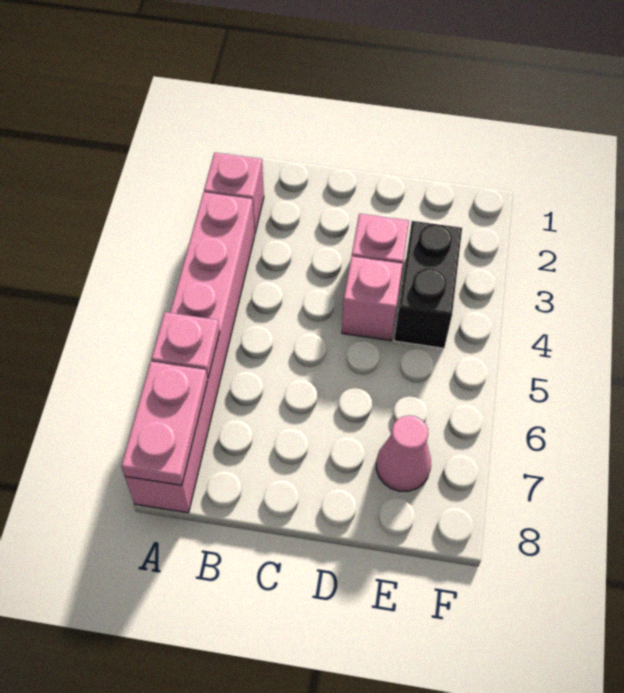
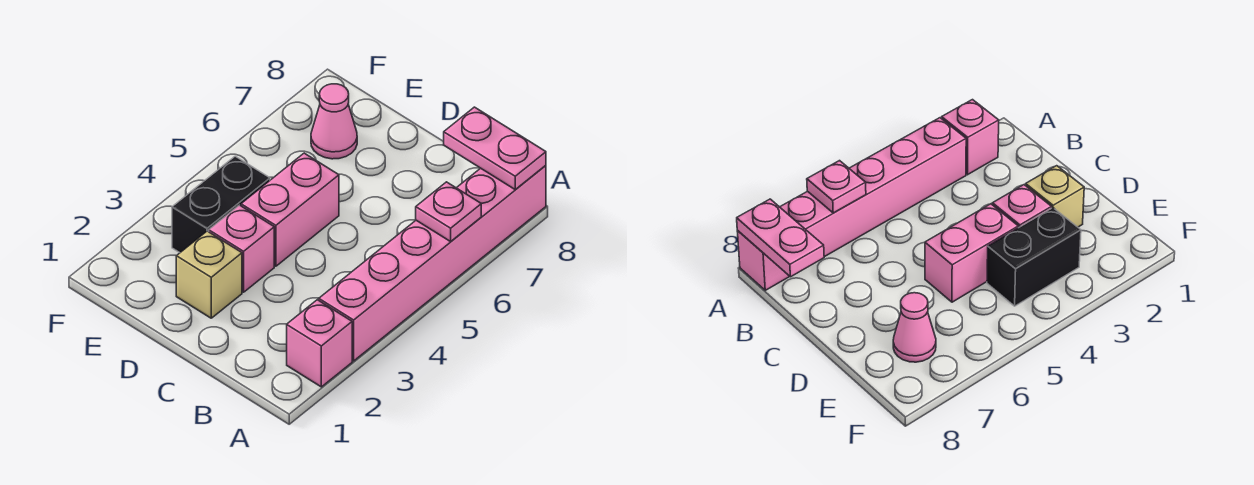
pink 1x2 plate [121,362,208,485] -> pink 1x2 plate turned to [444,107,546,190]
none -> tan 1x1 brick [176,231,242,318]
pink 1x1 brick [342,256,403,341] -> pink 1x2 brick [241,153,339,266]

